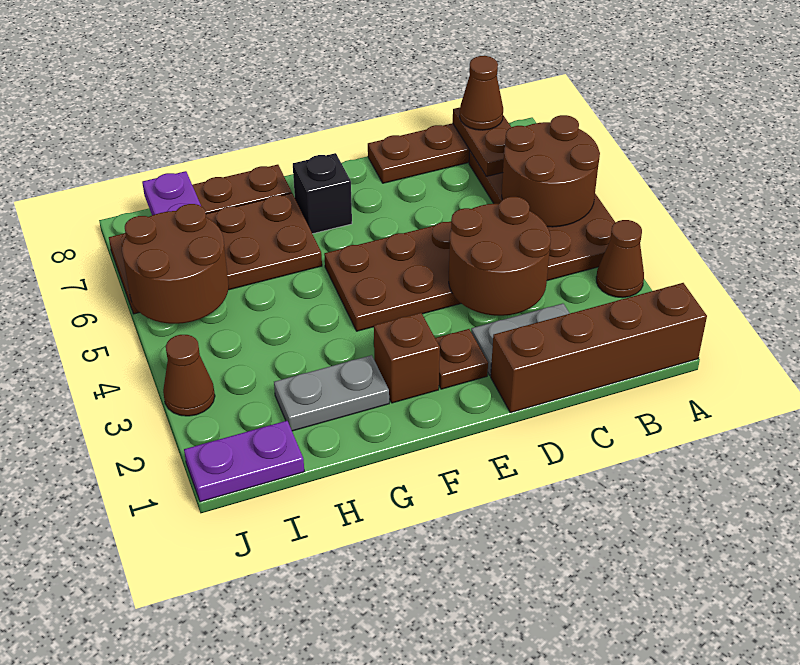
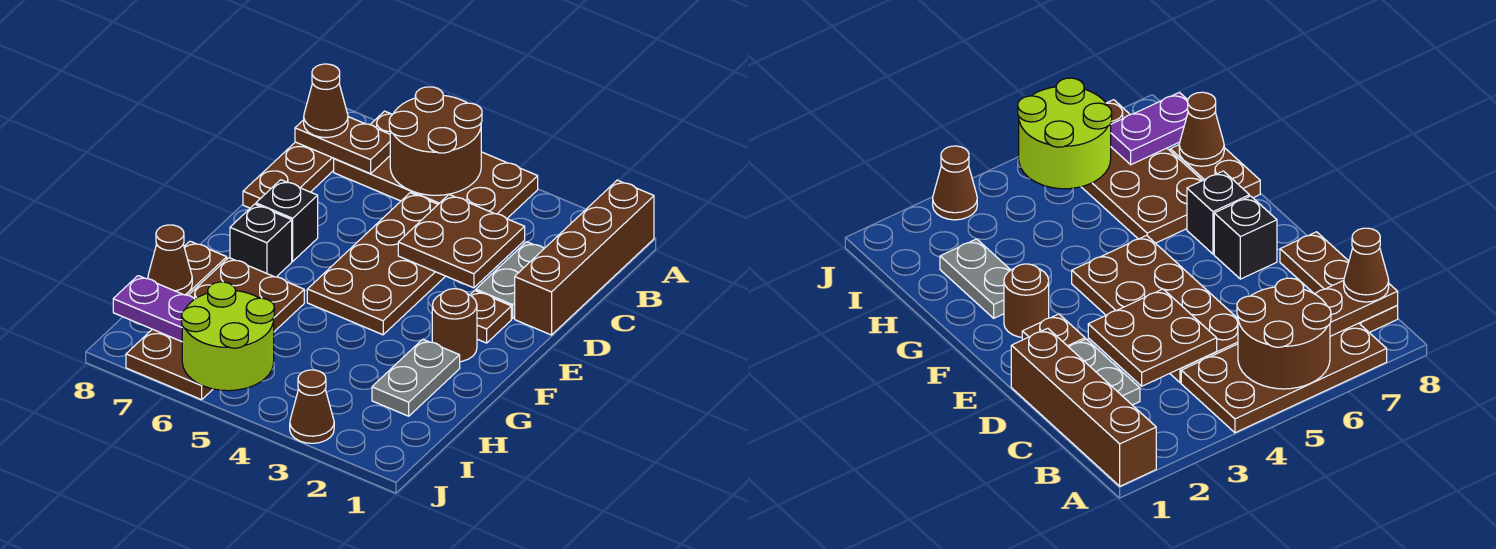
brown 1x1 cone [596,220,644,298] -> brown 1x1 cone moved to [148,225,192,295]
brown 2x2 round brick [449,197,551,316] -> brown 2x2 plate [398,195,525,288]
none -> black 1x1 brick [256,180,318,261]
brown 1x1 brick [374,313,440,403] -> brown 1x1 round brick [432,289,477,362]
purple 1x2 plate [184,421,304,502] -> none
brown 2x2 round brick [122,204,229,324] -> lime 2x2 round brick [182,282,274,391]

